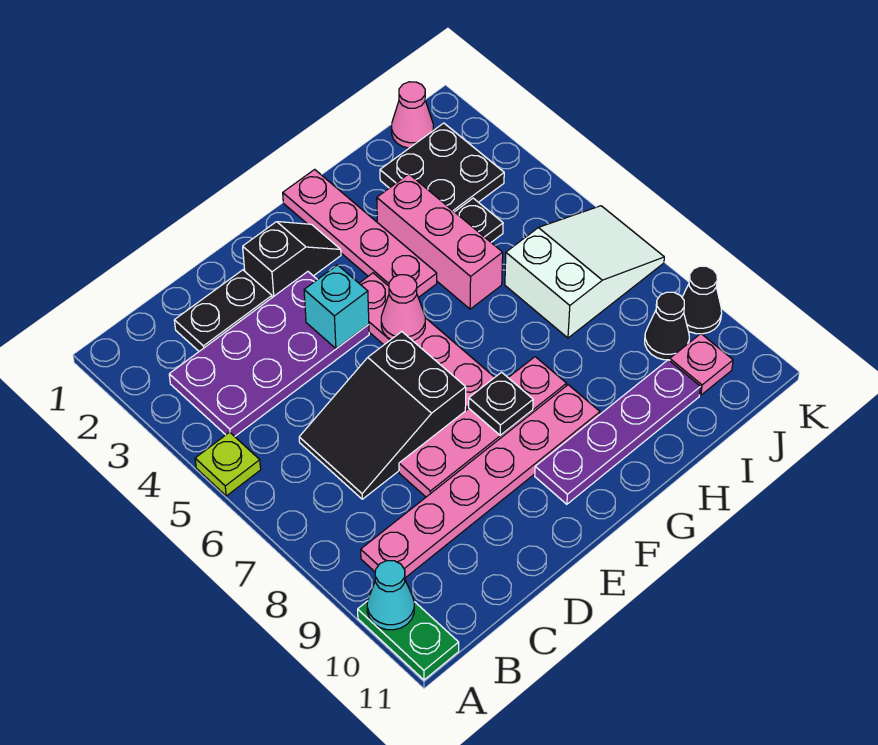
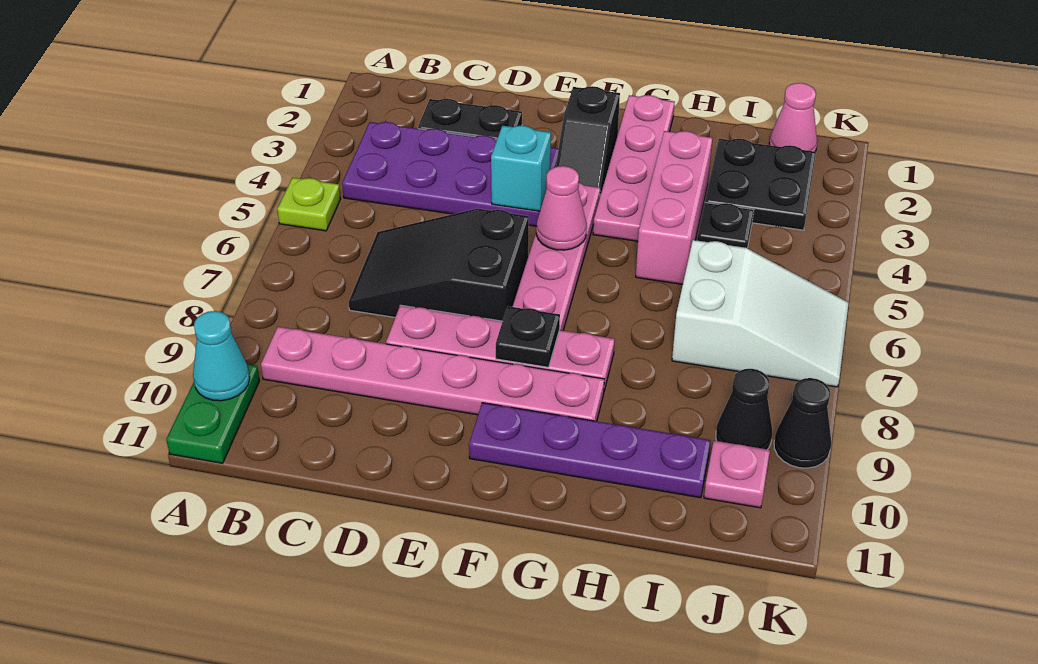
black 1x2 slope [243,222,341,297] -> black 1x2 slope turned to [556,86,620,195]

